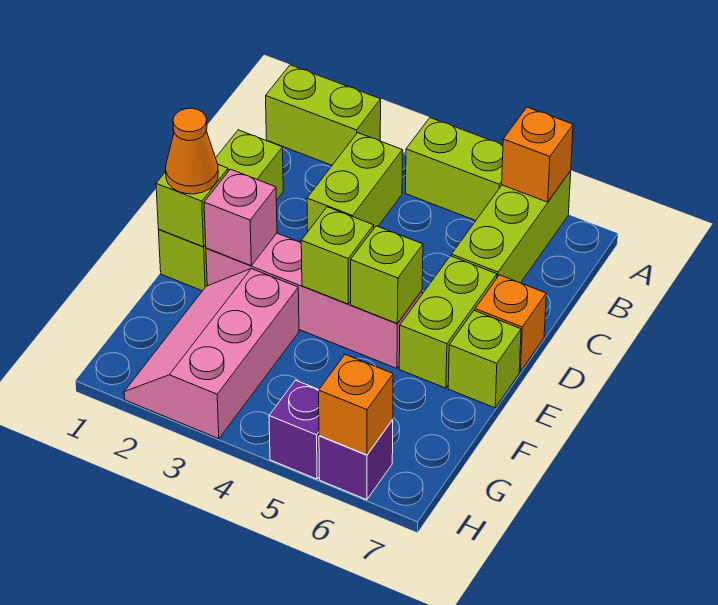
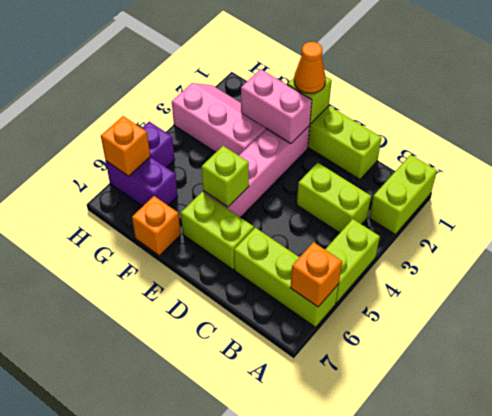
orange 1x1 brick [475,275,546,372] -> orange 1x1 brick moved to [132,196,181,256]
pink 1x1 brick [204,169,277,266] -> pink 1x2 brick [241,69,312,144]
lime 1x1 brick [301,207,374,304] -> none
lime 1x1 brick [448,311,521,408] -> none
purple 1x1 brick [319,420,393,500] -> purple 1x2 brick [106,157,178,206]

